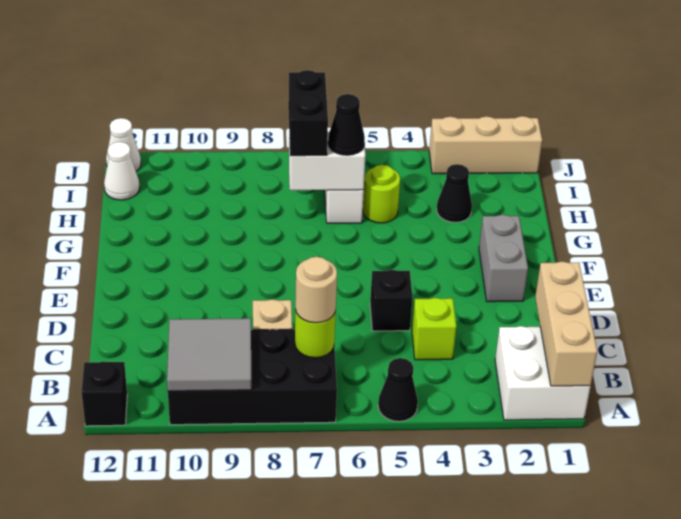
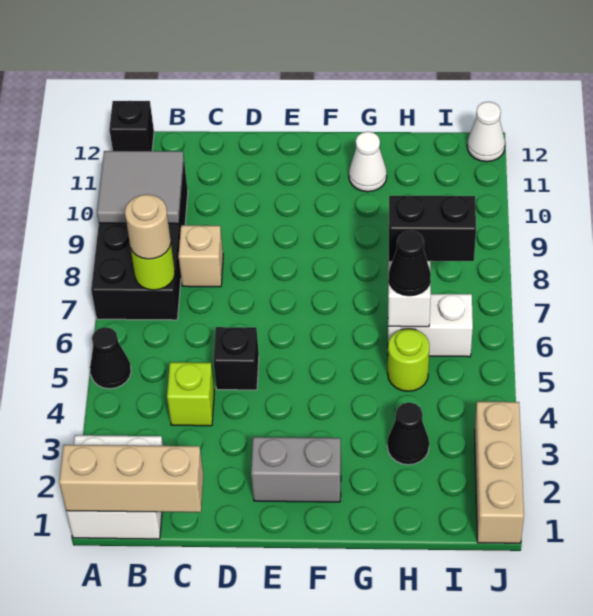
white 1x1 cone [104,142,140,200] -> white 1x1 cone moved to [349,132,387,192]

